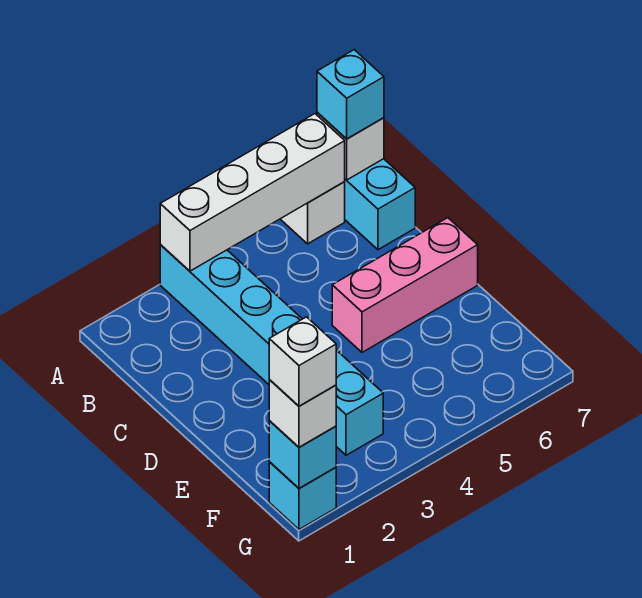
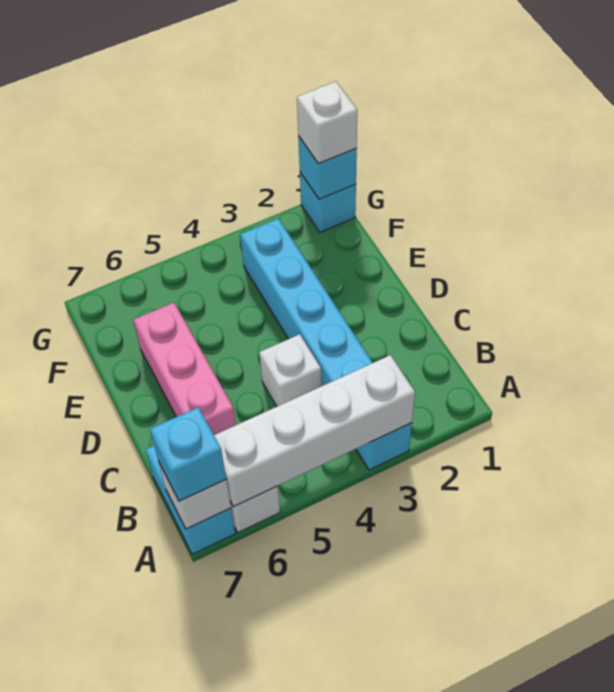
pink 1x3 brick [332,218,478,352] -> pink 1x3 brick turned to [134,303,236,435]
white 1x1 brick [269,317,336,406] -> white 1x1 brick moved to [259,334,321,406]

